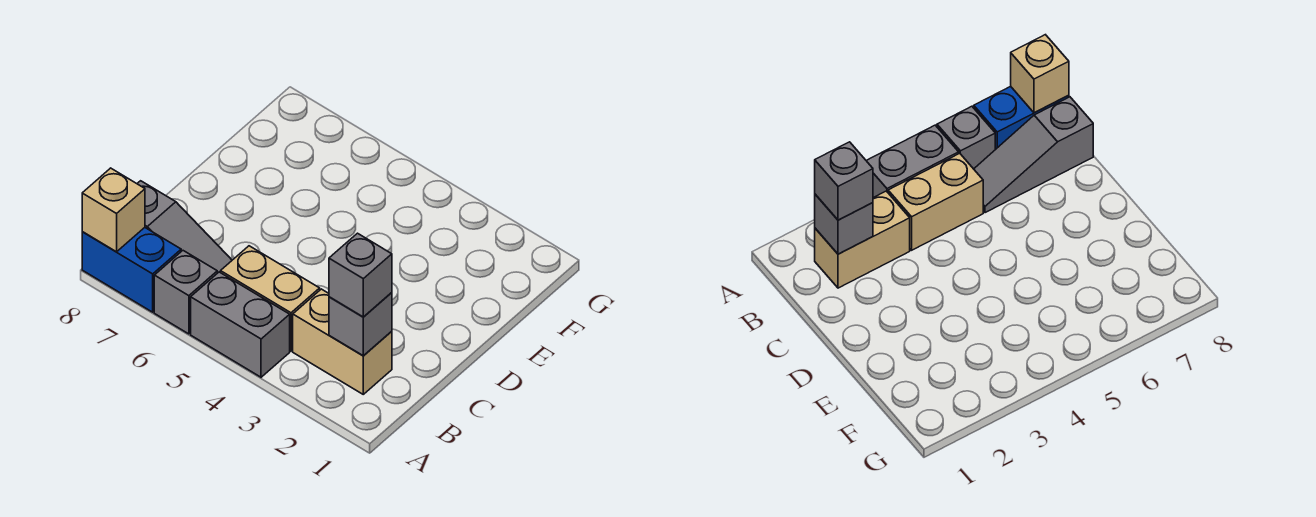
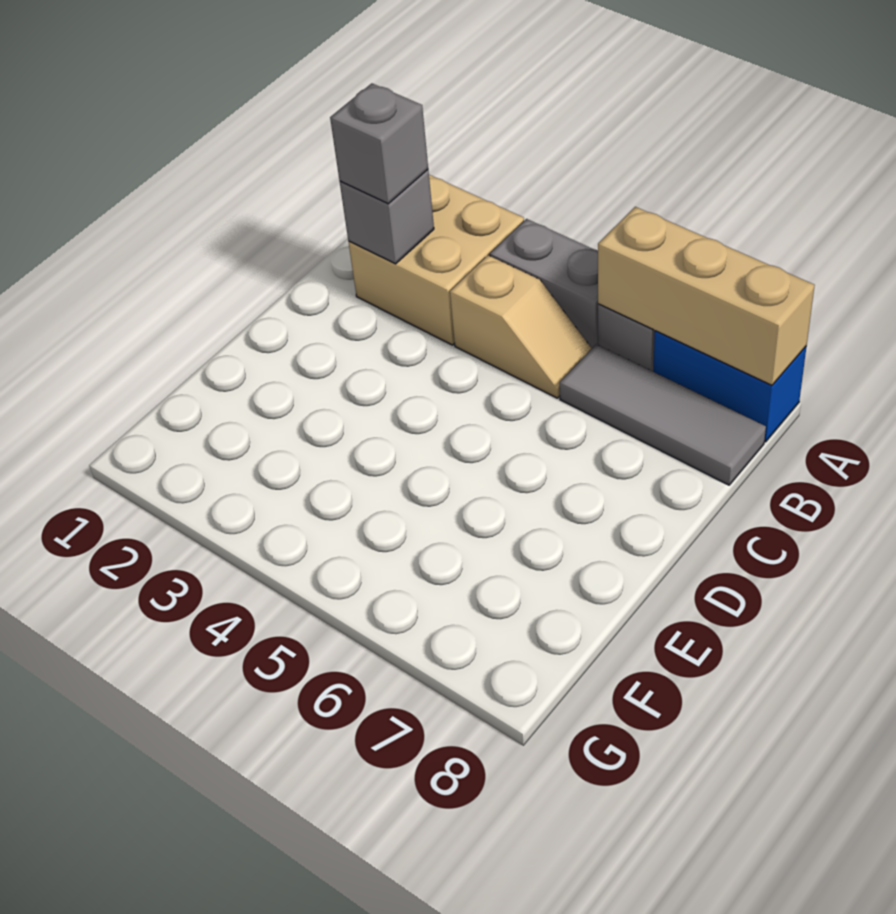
tan 1x1 brick [82,168,145,252] -> tan 1x3 brick [598,207,815,385]
tan 1x2 brick [293,289,392,394] -> tan 2x2 brick [349,175,524,345]
tan 1x2 brick [221,246,320,351] -> tan 1x2 slope [450,255,592,398]
grey 1x3 slope [137,181,232,273] -> grey 1x3 tile [560,344,766,485]

